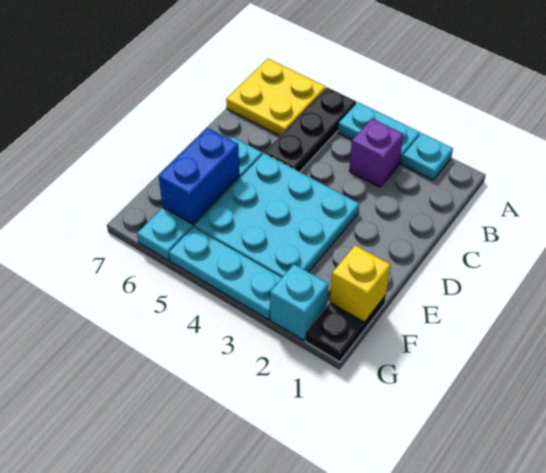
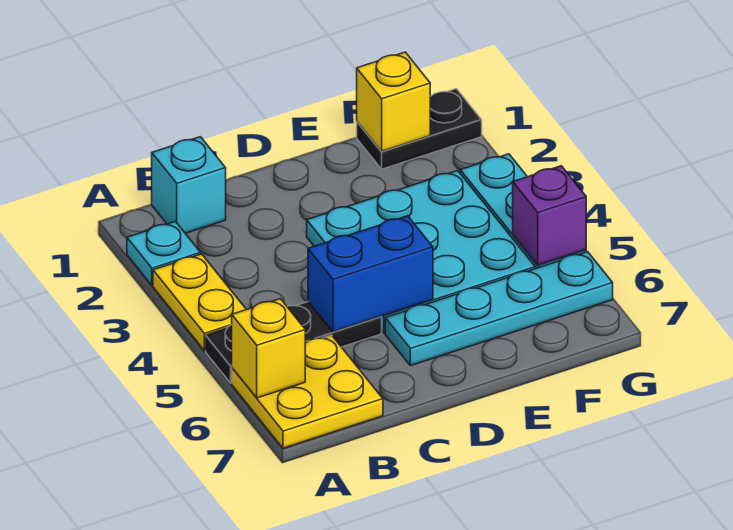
cyan 1x2 plate [338,102,420,164] -> yellow 1x2 plate [153,254,247,351]
none -> yellow 1x1 brick [232,299,305,398]
purple 1x1 brick [349,119,404,187] -> purple 1x1 brick moved to [513,166,586,265]
blue 1x2 brick [159,128,240,224] -> blue 1x2 brick moved to [308,216,433,332]
cyan 1x1 brick [270,264,328,340] -> cyan 1x1 brick moved to [152,137,226,233]

